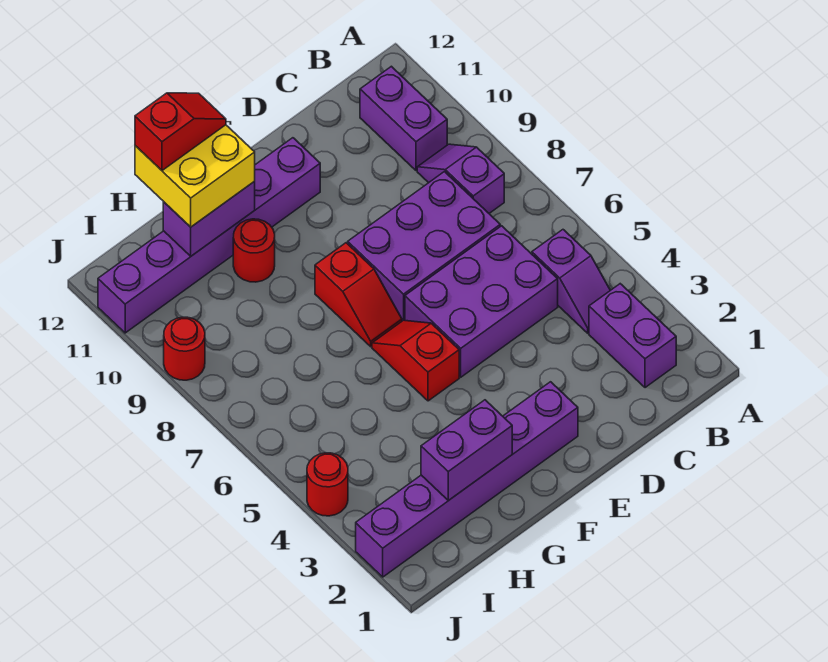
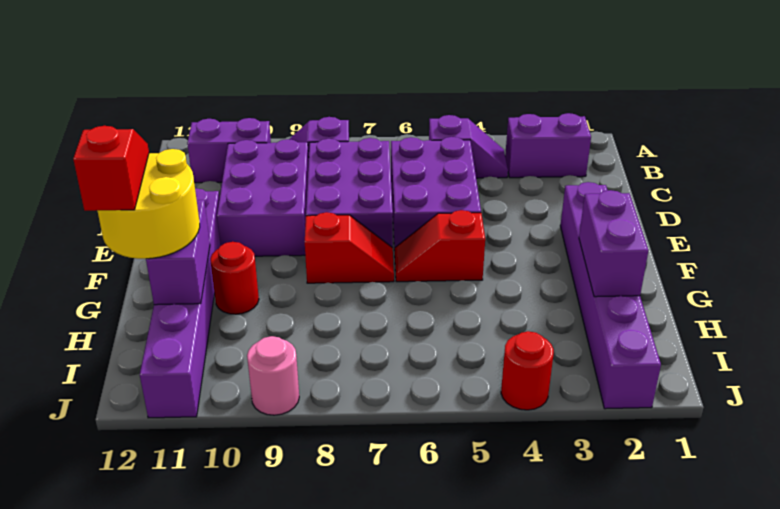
none -> purple 2x3 brick [217,139,309,256]
yellow 2x2 brick [135,125,255,227] -> yellow 2x2 round brick [97,149,200,259]
red 1x1 round brick [164,317,205,380] -> pink 1x1 round brick [247,336,299,415]

